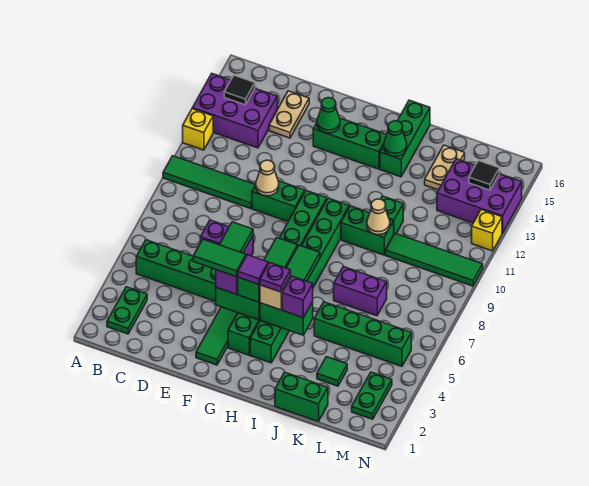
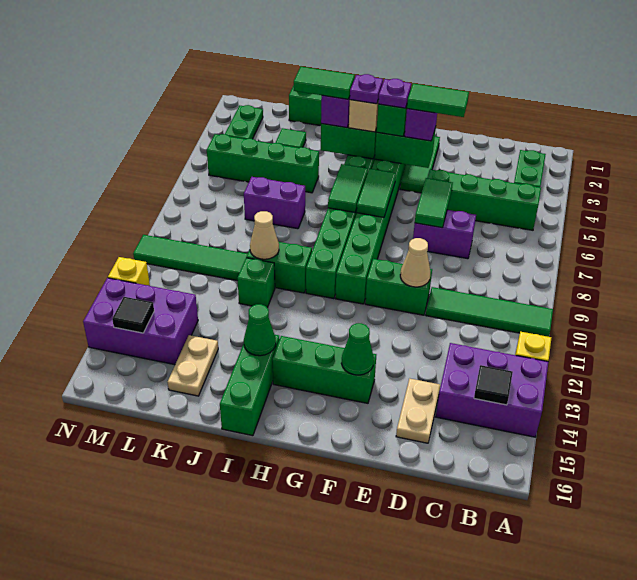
purple 1x1 tile [238,255,268,284] -> purple 1x1 plate [378,79,411,108]
none -> green 1x2 tile [294,67,355,99]

